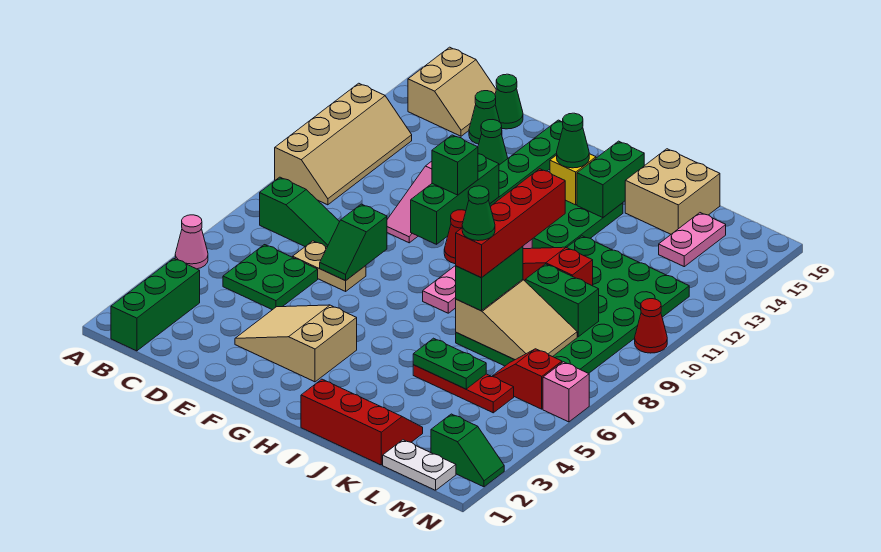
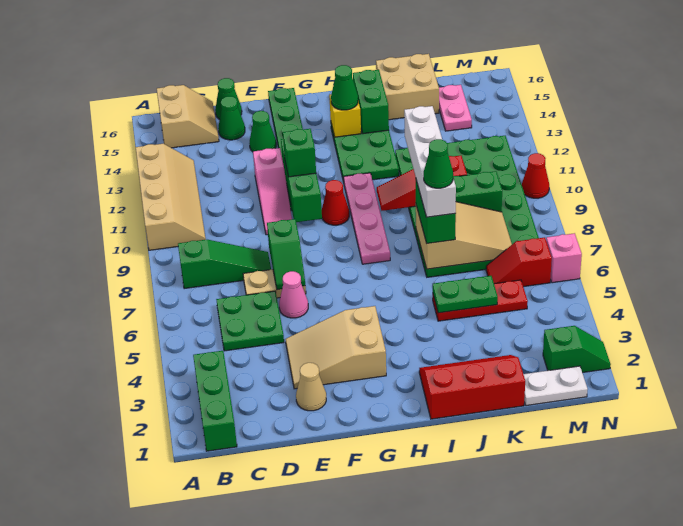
pink 1x1 cone [175,215,208,269] -> pink 1x1 cone moved to [279,271,308,318]
none -> tan 1x1 cone [296,363,326,411]
red 1x4 brick [456,169,565,278] -> white 1x4 brick [404,106,456,217]

